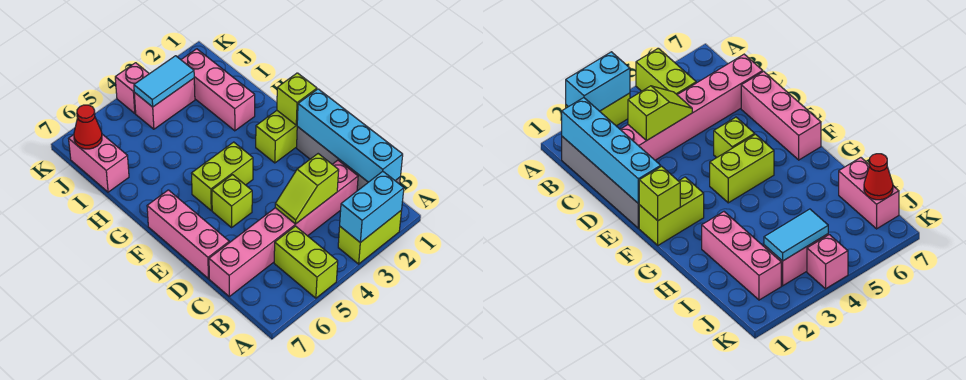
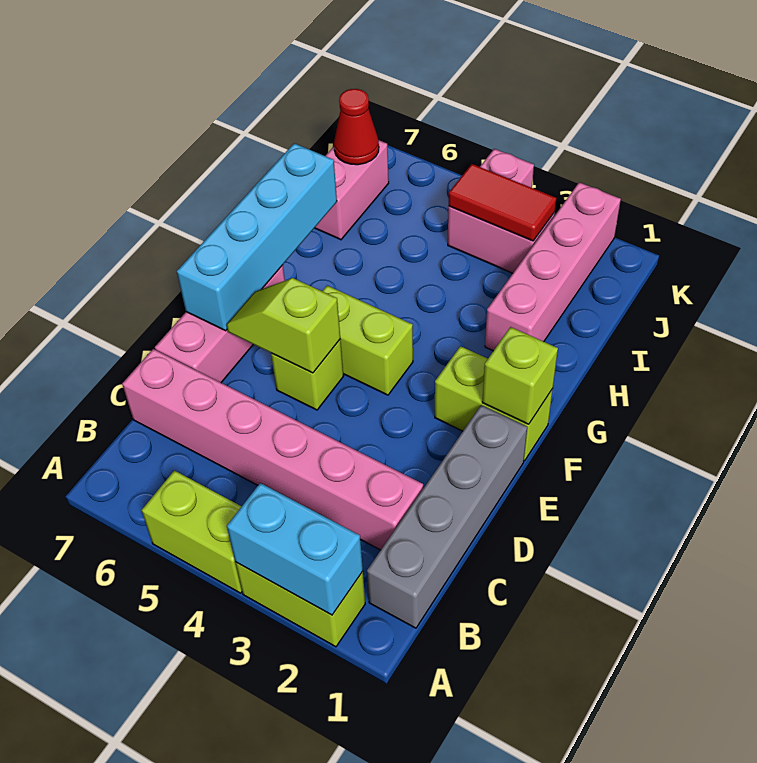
lime 1x2 brick [274,226,338,298] -> lime 1x2 brick turned to [142,470,242,593]
cyan 1x4 brick [297,89,403,182] -> cyan 1x4 brick moved to [177,143,337,331]
lime 1x2 slope [275,154,339,224] -> lime 1x2 slope moved to [227,278,340,373]
pink 1x3 brick [181,49,255,131] -> pink 1x4 brick [485,182,621,351]
cyan 1x2 tile [134,56,194,107] -> red 1x2 tile [449,164,556,241]

